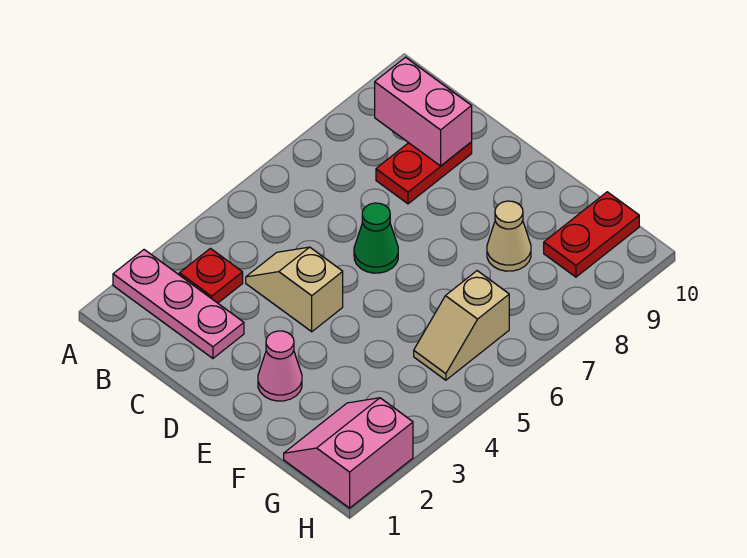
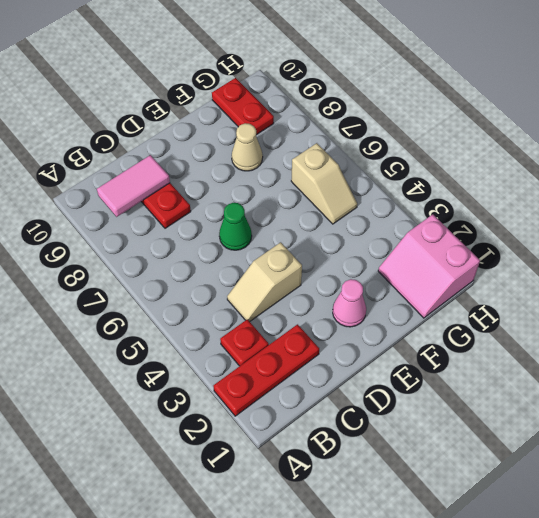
pink 1x3 plate [113,250,244,358] -> red 1x3 plate [213,324,319,416]
pink 1x2 brick [375,57,472,166] -> pink 1x2 tile [97,155,170,217]

